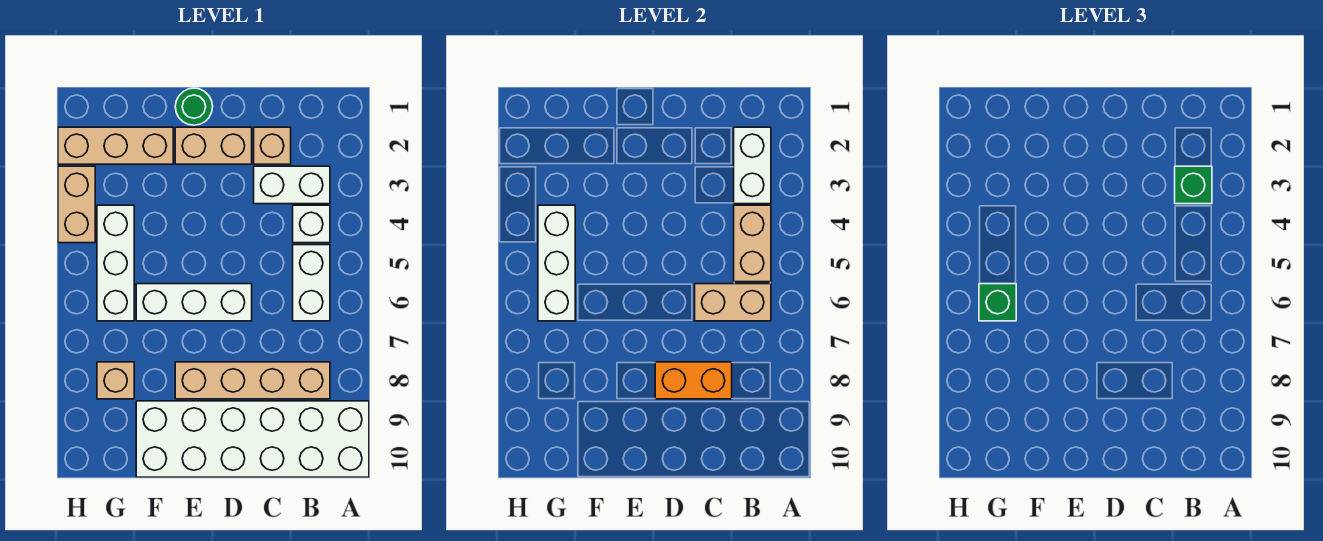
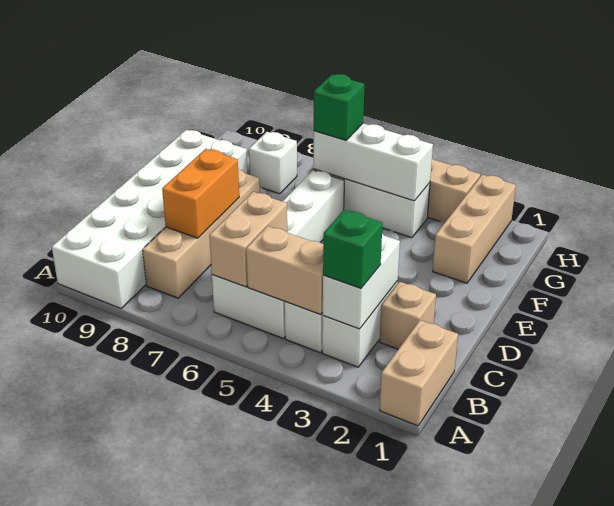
white 1x2 brick [734,127,771,204] -> white 1x2 brick turned to [323,234,400,329]
tan 1x2 brick [175,127,252,164] -> tan 1x2 brick moved to [380,320,458,426]
green 1x1 round brick [175,88,213,125] -> none
tan 1x1 brick [97,362,134,399] -> white 1x1 brick [249,132,297,194]

